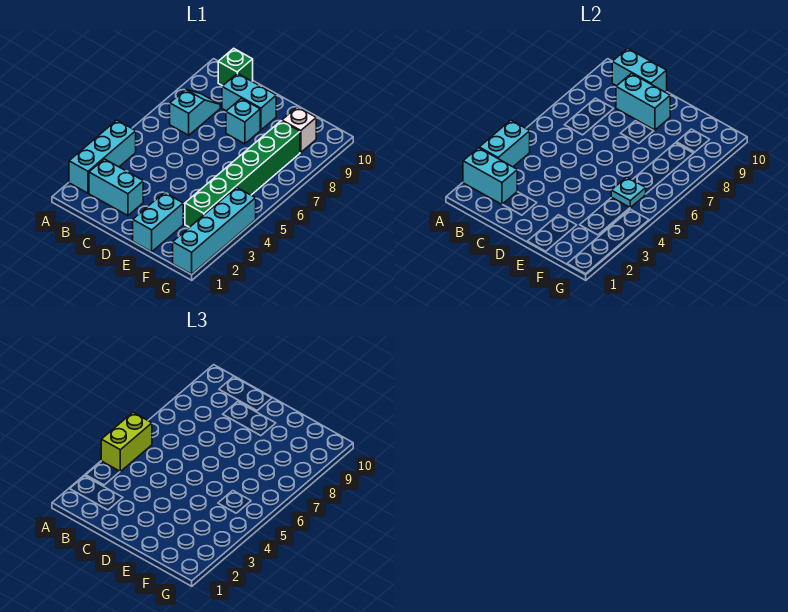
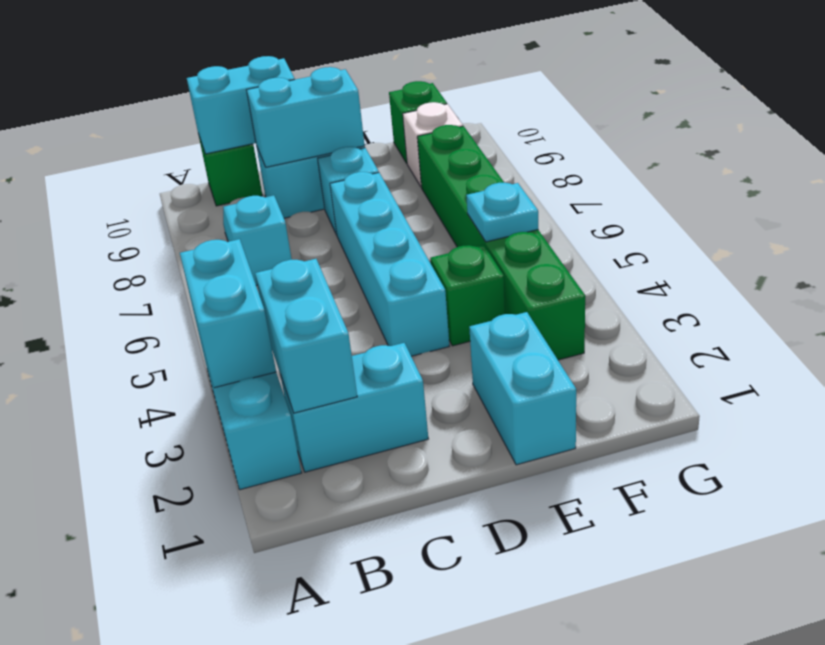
cyan 1x2 brick [463,148,517,204] -> cyan 1x2 brick turned to [255,259,357,413]
lime 1x2 brick [101,413,152,471] -> none
none -> green 1x1 brick [430,245,505,346]
none -> green 1x1 brick [389,81,447,163]
cyan 1x4 brick [173,187,256,274] -> cyan 1x4 brick moved to [330,172,449,356]

